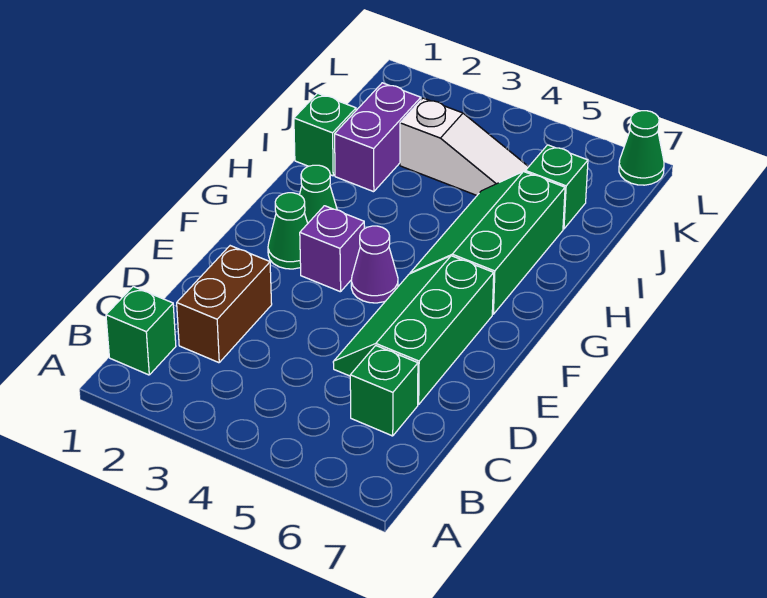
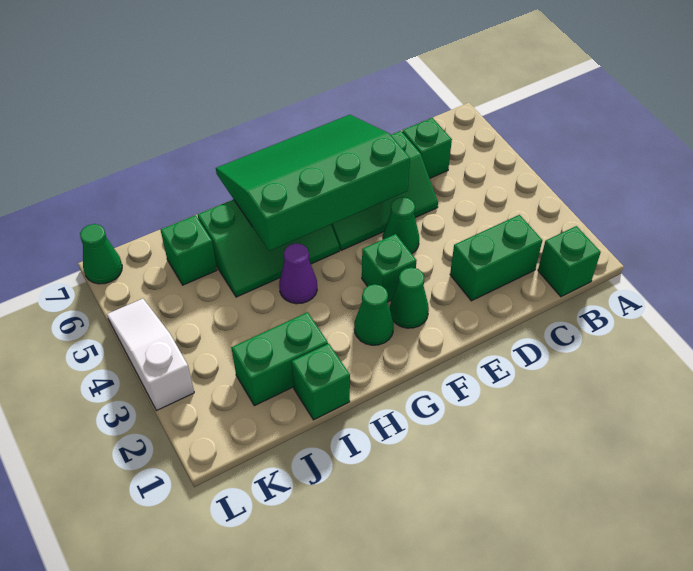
brown 1x2 brick [177,246,272,363] -> green 1x2 brick [450,215,542,301]
none -> green 1x1 cone [382,197,419,254]
none -> green 3x4 slope [216,115,410,251]
purple 1x1 brick [300,206,364,292] -> green 1x1 brick [362,234,416,302]
purple 1x1 cone [351,226,398,303] -> purple 1x1 cone moved to [279,243,317,304]
purple 1x2 brick [335,83,421,192] -> green 1x2 brick [231,312,328,406]
white 1x3 slope [400,98,528,195] -> white 1x3 slope moved to [107,299,194,411]

